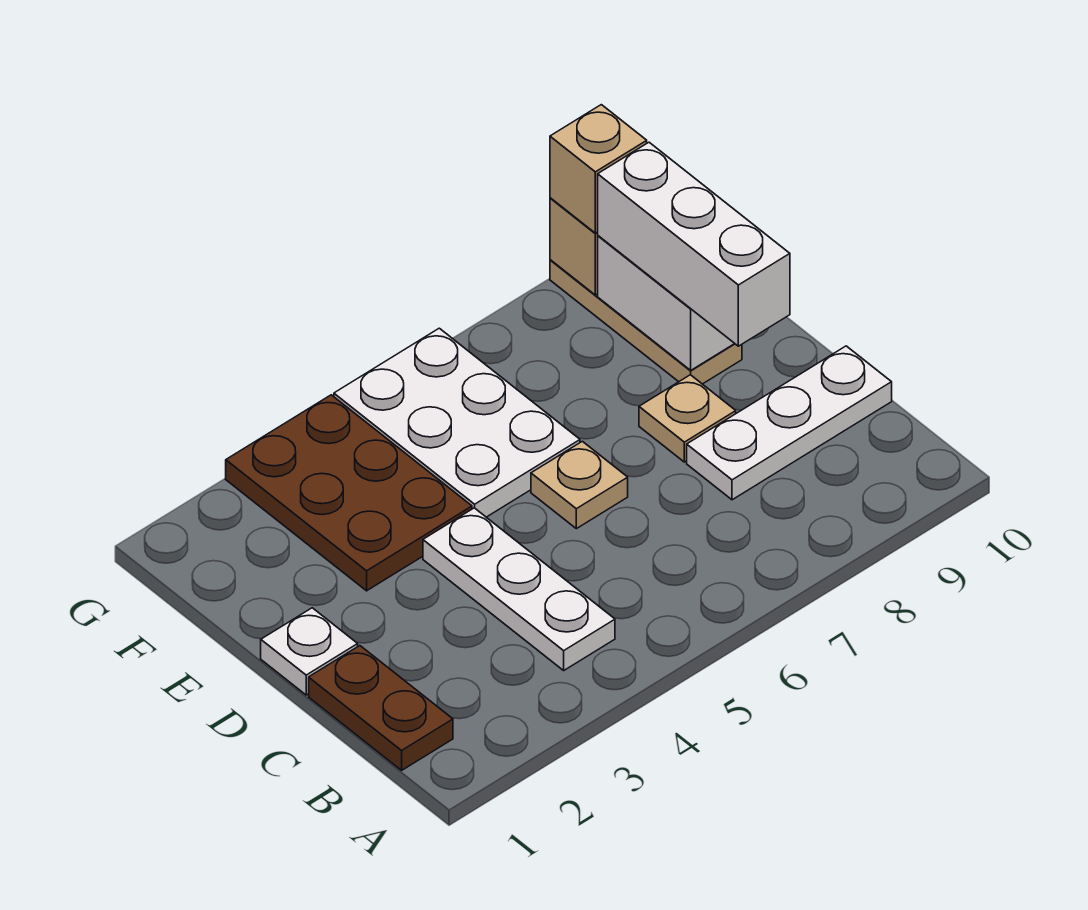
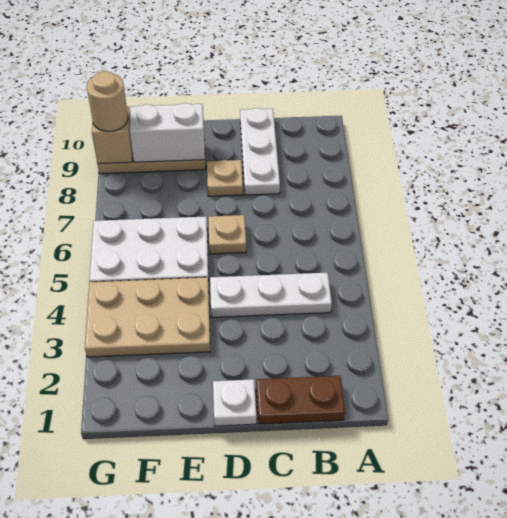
white 1x3 brick [598,142,790,346] -> none
brown 2x3 plate [226,395,472,591] -> tan 2x3 plate [85,277,210,357]
tan 1x1 brick [550,105,647,233] -> tan 1x1 round brick [87,71,128,131]

